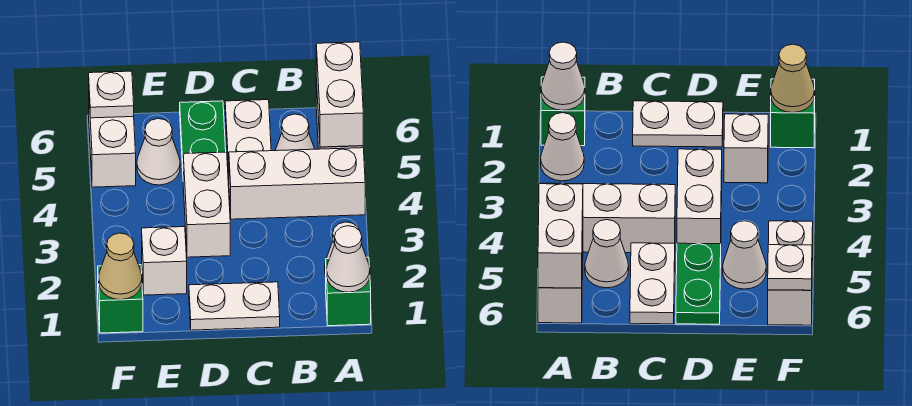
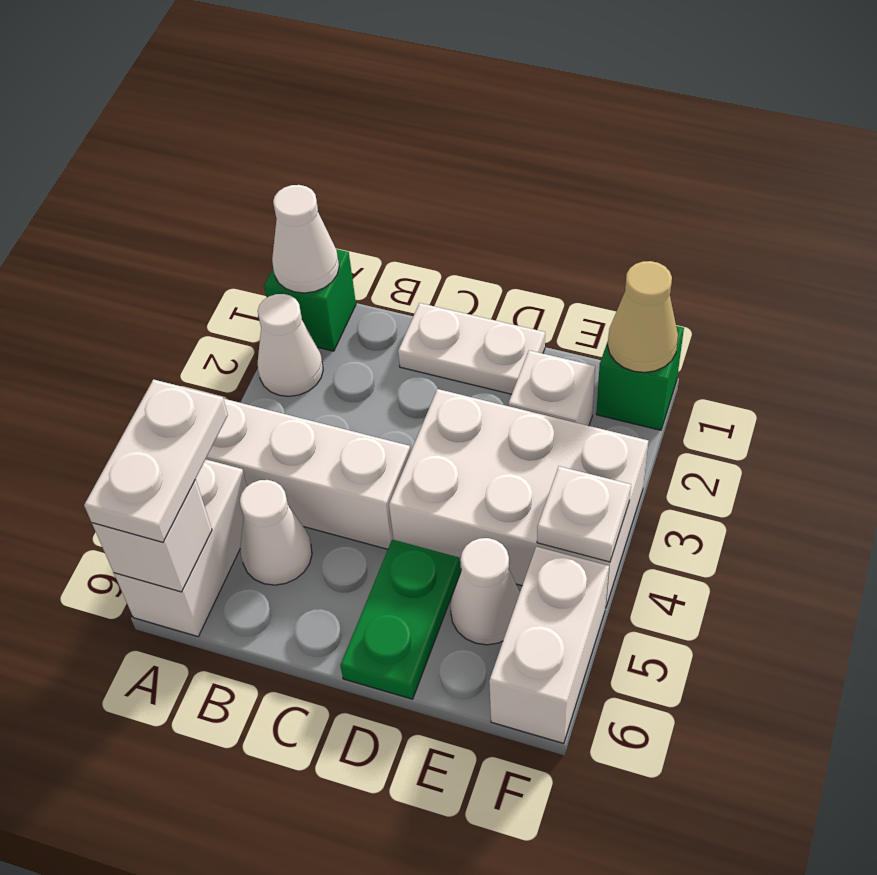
white 1x2 brick [316,42,363,147] -> white 1x1 brick [92,479,212,592]
white 1x2 plate [225,100,271,175] -> white 1x2 plate moved to [84,379,228,542]
white 1x2 brick [183,152,230,257] -> white 2x3 brick [389,389,648,608]
white 1x1 plate [89,71,134,118] -> white 1x1 plate moved to [537,466,631,562]

